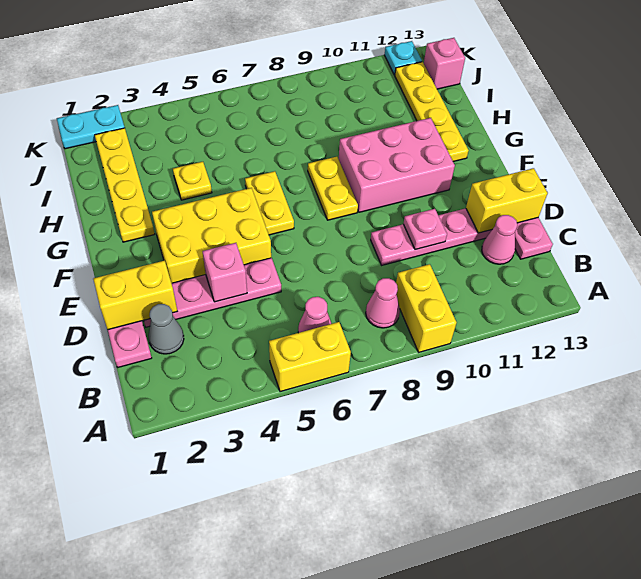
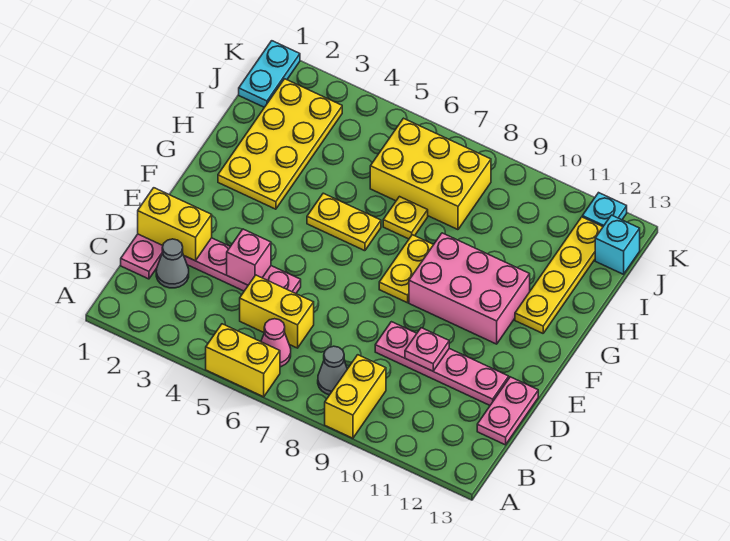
pink 1x1 cone [366,278,400,328] -> grey 1x1 cone [318,346,347,395]
pink 1x1 cone [482,215,517,264] -> none
yellow 1x2 brick [466,168,548,233] -> yellow 1x2 brick moved to [240,275,314,348]
yellow 2x3 brick [152,188,271,283] -> yellow 2x3 brick moved to [370,118,491,230]
yellow 1x2 plate [245,171,294,235] -> yellow 1x2 plate turned to [307,193,381,251]
yellow 1x4 plate [95,128,155,242] -> yellow 2x4 plate [218,79,342,209]
yellow 1x1 plate [173,162,212,200] -> yellow 1x1 plate moved to [383,197,428,239]
pink 1x1 brick [424,38,465,89] -> cyan 1x1 brick [595,215,640,274]
cyan 1x2 plate [57,105,125,149] -> cyan 1x2 plate turned to [239,41,300,107]

